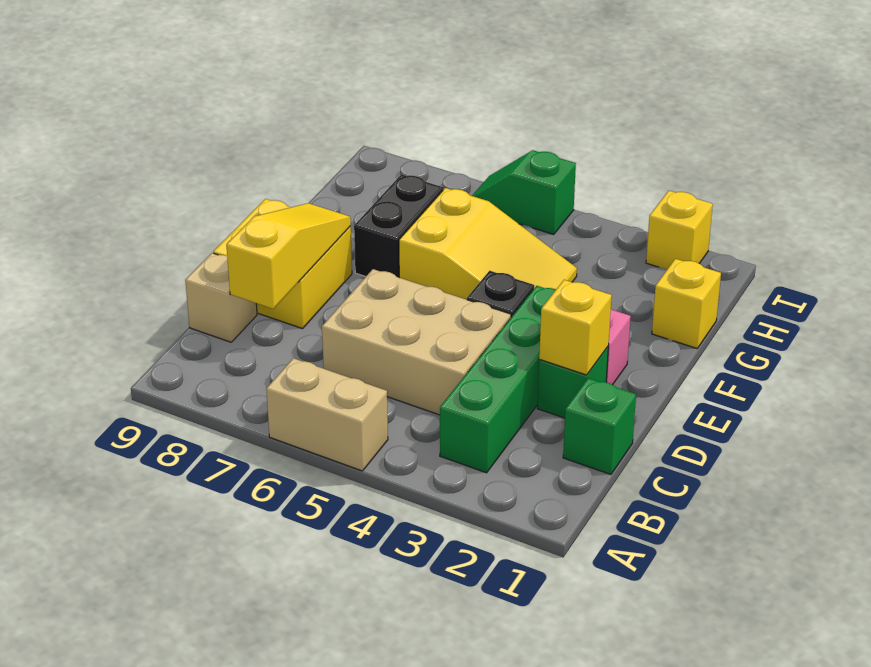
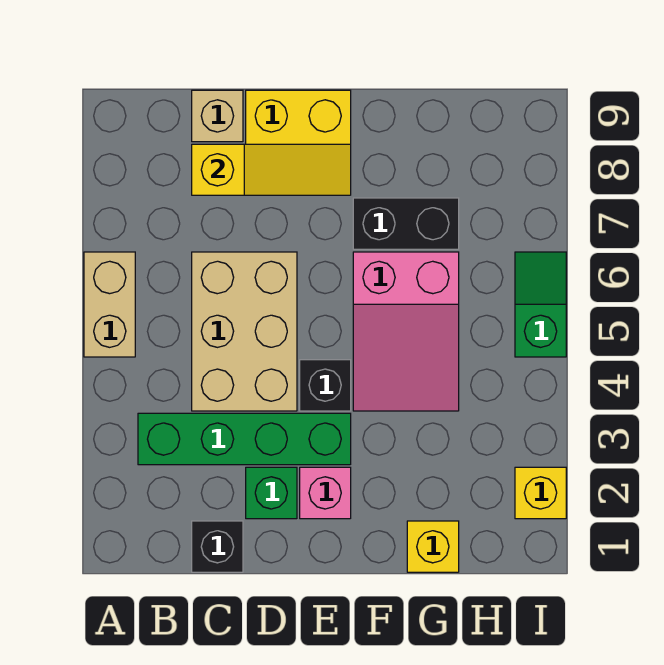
green 1x1 brick [563,378,636,474] -> black 1x1 brick [192,521,243,572]
yellow 1x1 brick [539,280,612,375] -> none
yellow 2x3 slope [399,188,577,299] -> pink 2x3 slope [353,252,459,411]

